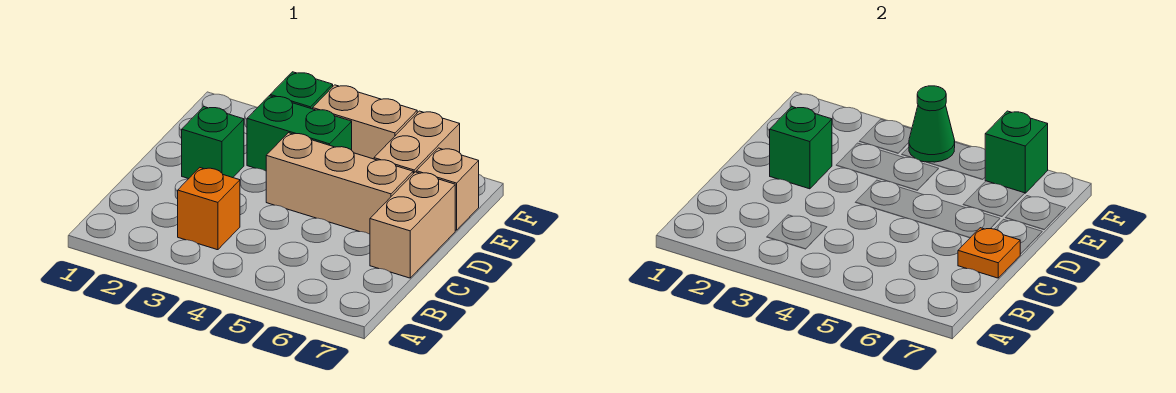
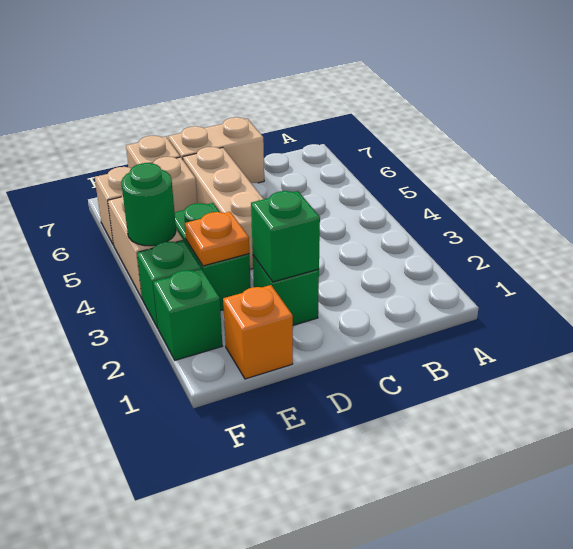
orange 1x1 brick [178,168,240,250] -> orange 1x1 brick moved to [223,285,293,379]
orange 1x1 plate [958,228,1020,278] -> orange 1x1 plate moved to [185,212,249,266]
green 1x1 cone [909,86,955,162] -> green 1x1 round brick [121,163,176,246]
green 1x1 brick [985,111,1048,193] -> green 1x1 brick moved to [153,269,222,360]

